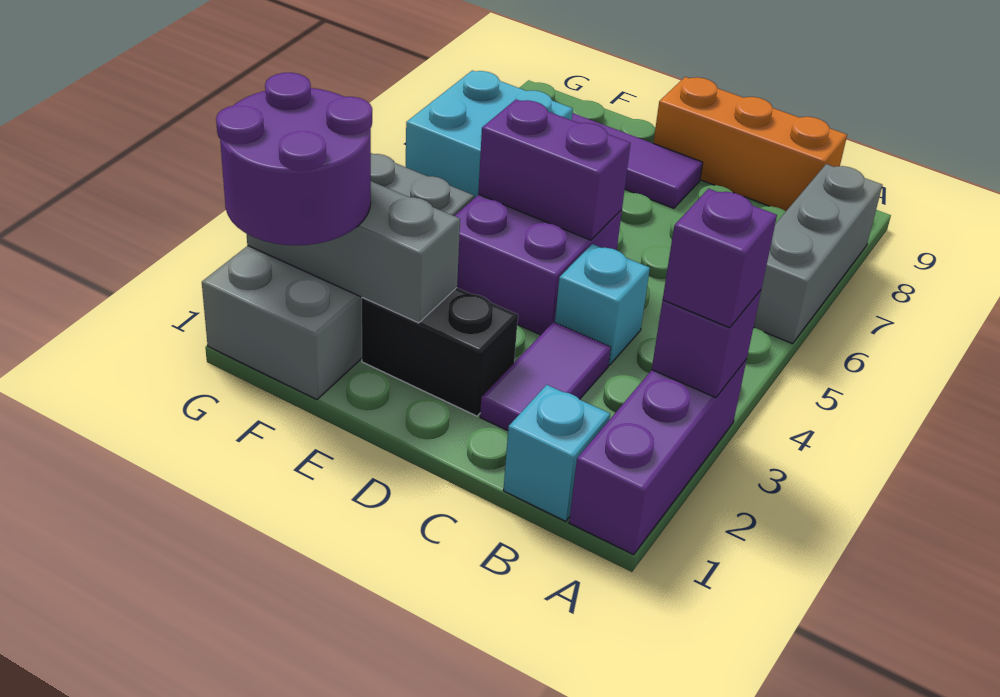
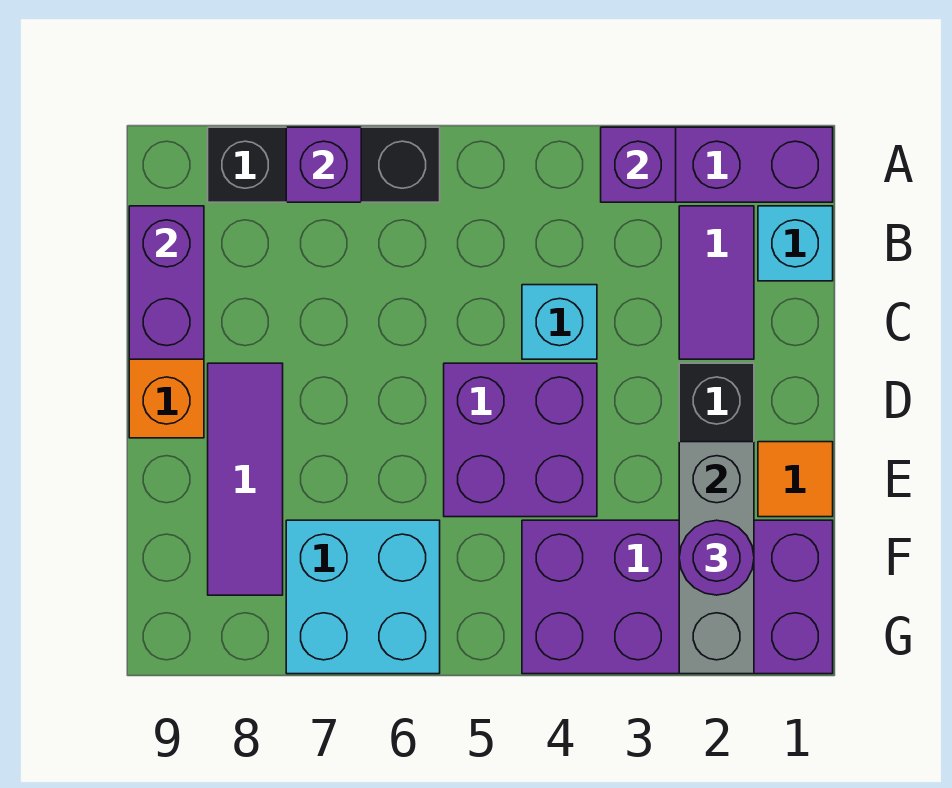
purple 1x1 brick [663,189,777,328] -> purple 1x1 brick moved to [286,127,361,202]
grey 1x3 brick [753,164,882,344] -> black 1x3 brick [208,127,440,202]
purple 1x2 tile [480,322,611,431] -> purple 1x2 tile turned to [679,206,754,359]
purple 1x2 brick [478,99,631,240] -> purple 1x2 brick moved to [129,206,204,359]
none -> orange 1x1 tile [758,442,833,517]
grey 2x4 brick [202,153,474,400] -> purple 2x4 brick [522,520,833,674]
purple 2x2 round brick [216,73,372,245] -> purple 1x1 round brick [679,520,754,595]

